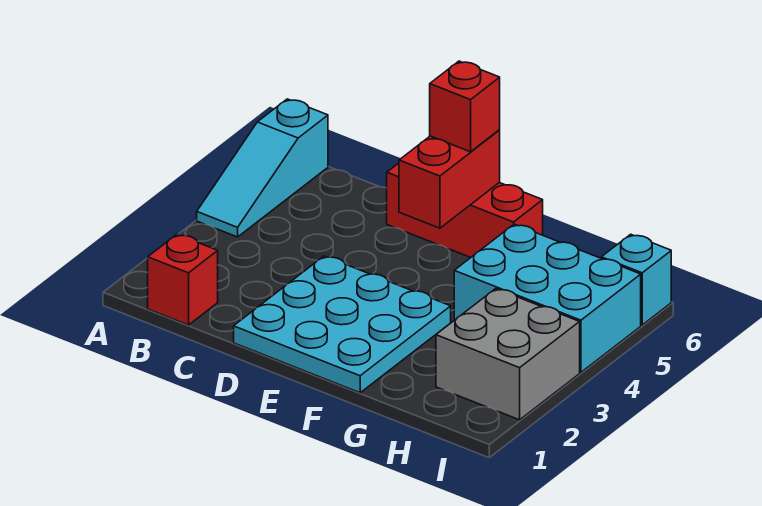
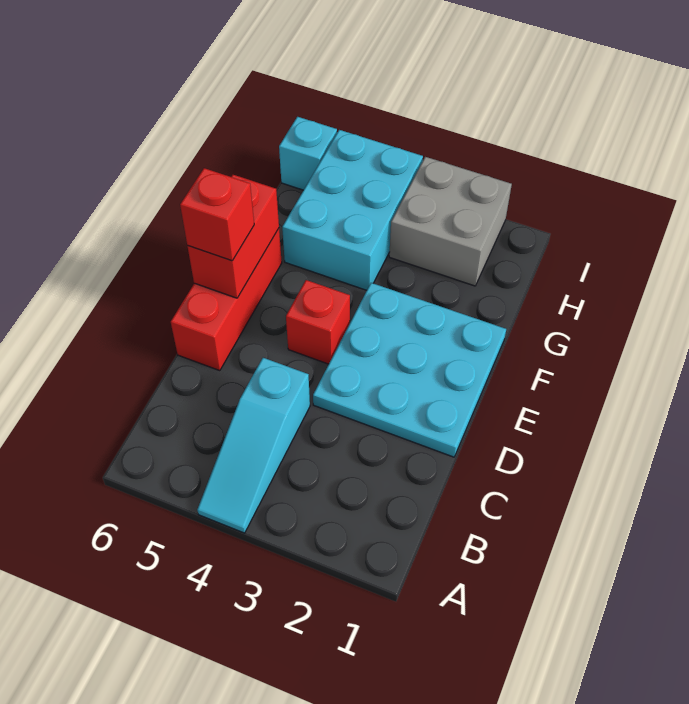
cyan 1x3 slope [197,99,328,237] -> cyan 1x3 slope turned to [197,358,310,533]
red 1x1 brick [148,235,218,325] -> red 1x1 brick moved to [286,280,350,364]
red 1x2 brick [399,130,500,228] -> red 1x2 brick turned to [188,175,279,298]

